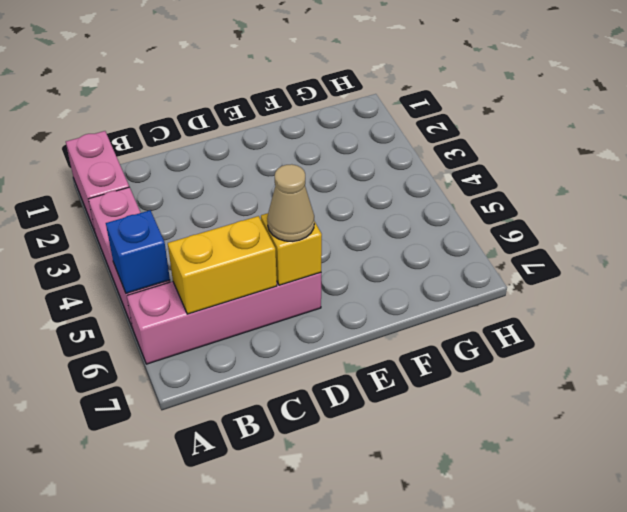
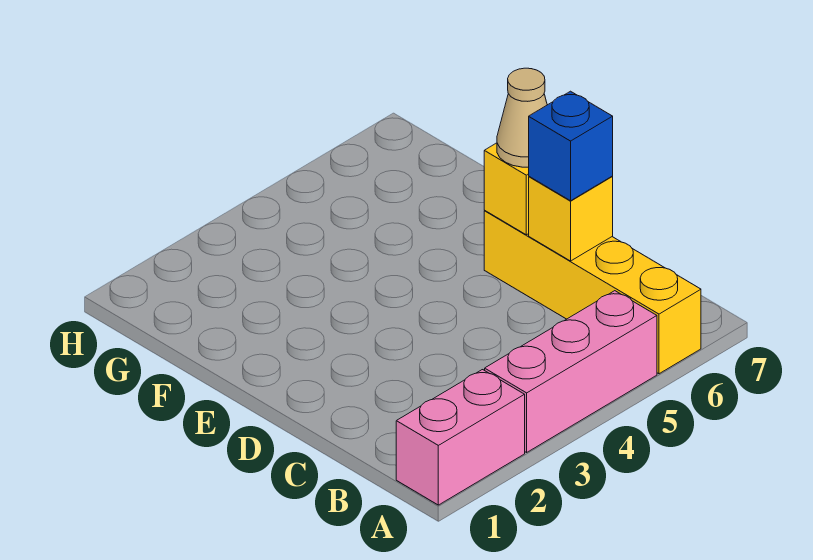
blue 1x1 brick [106,210,170,293] -> blue 1x1 brick moved to [529,91,613,201]
pink 1x4 brick [127,273,321,364] -> yellow 1x4 brick [484,211,701,374]
yellow 1x2 brick [168,216,277,314] -> yellow 1x1 brick [529,177,613,261]

